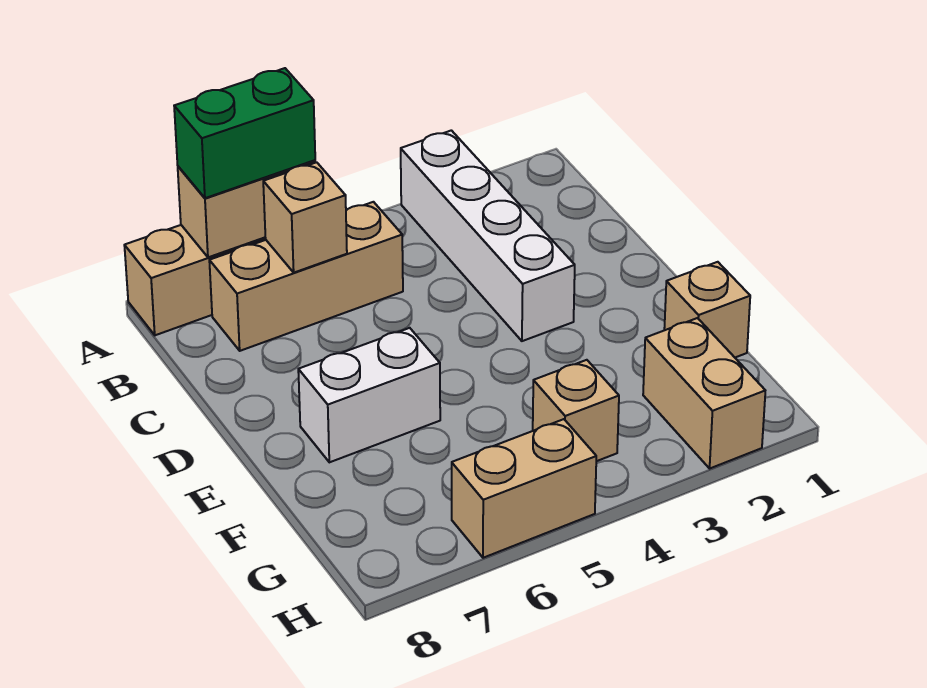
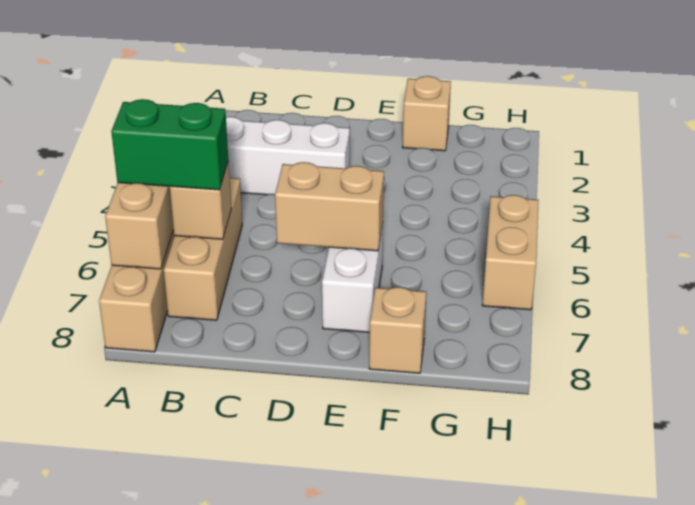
green 1x2 brick [174,68,315,198] -> green 1x2 brick turned to [111,99,228,190]
tan 1x2 brick [643,318,765,468] -> tan 1x2 brick moved to [275,162,384,251]
tan 1x1 brick [533,360,619,461] -> tan 1x1 brick moved to [369,287,426,373]

